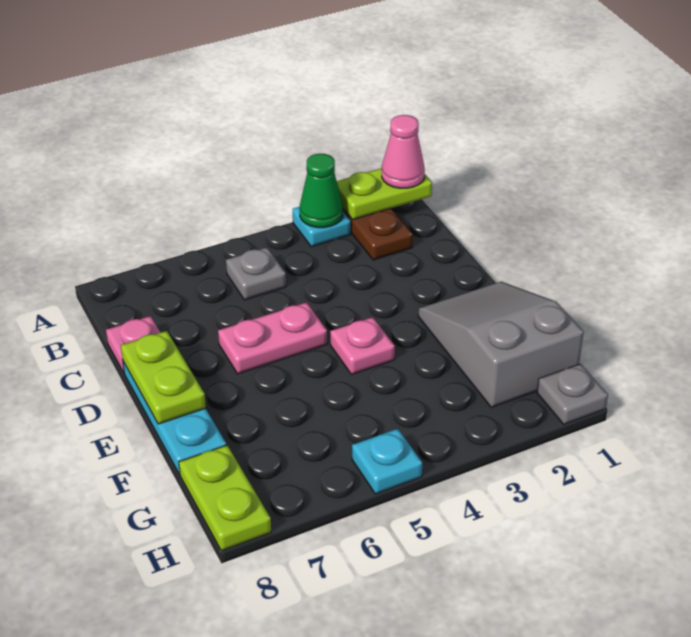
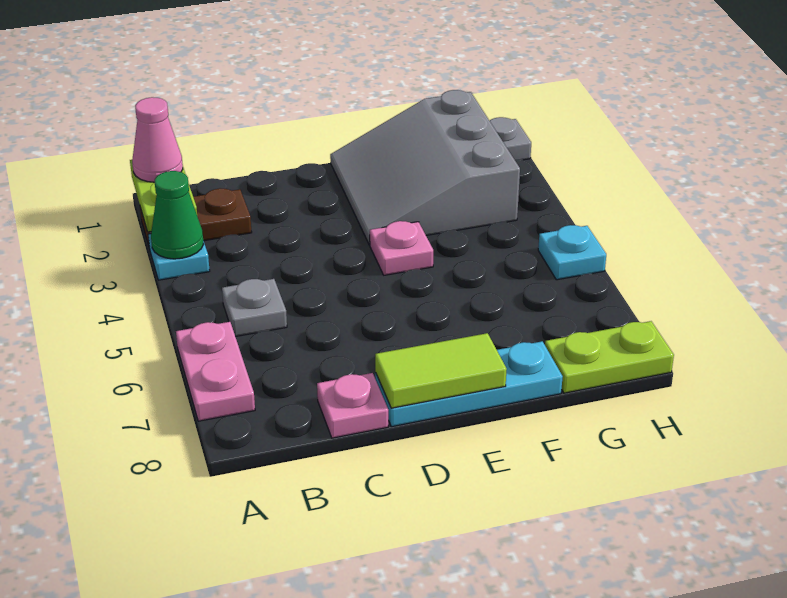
pink 1x2 plate [218,302,327,374] -> pink 1x2 plate moved to [176,322,255,421]
lime 1x2 plate [121,331,206,424] -> lime 1x2 tile [375,333,507,408]
grey 2x3 slope [418,282,584,407] -> grey 3x3 slope [330,90,520,245]

